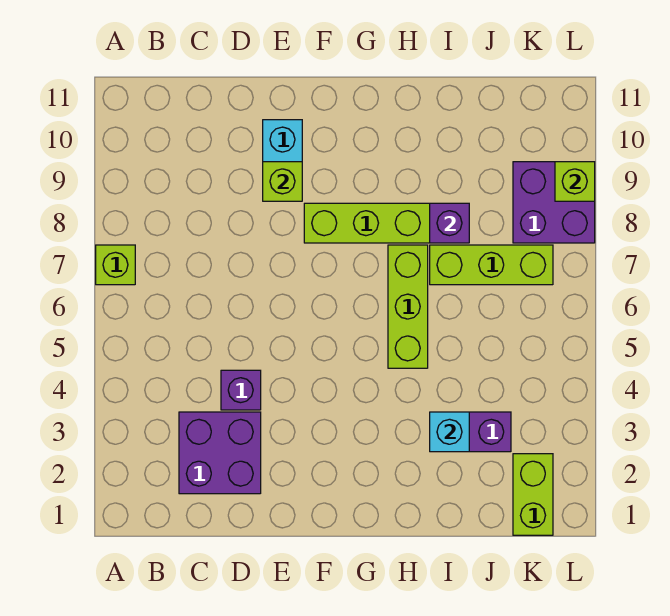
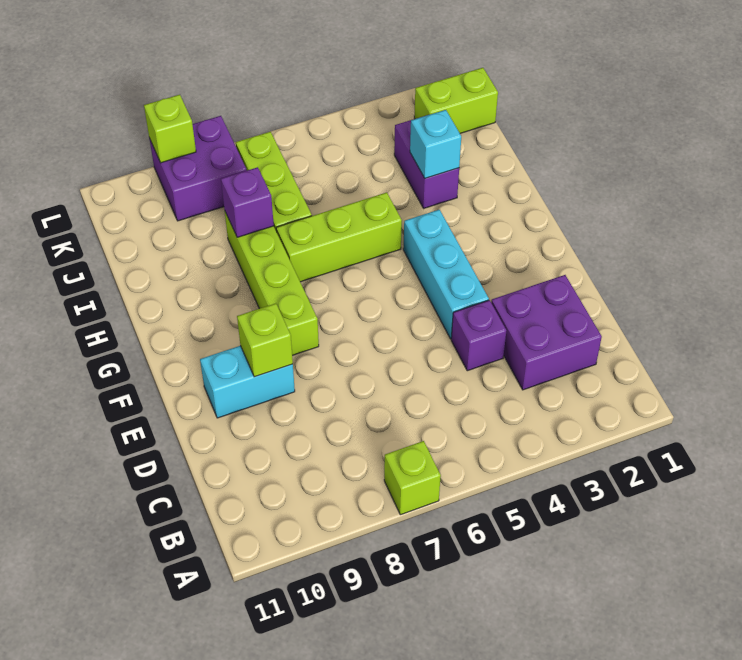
none -> cyan 1x3 brick [403,210,489,339]

